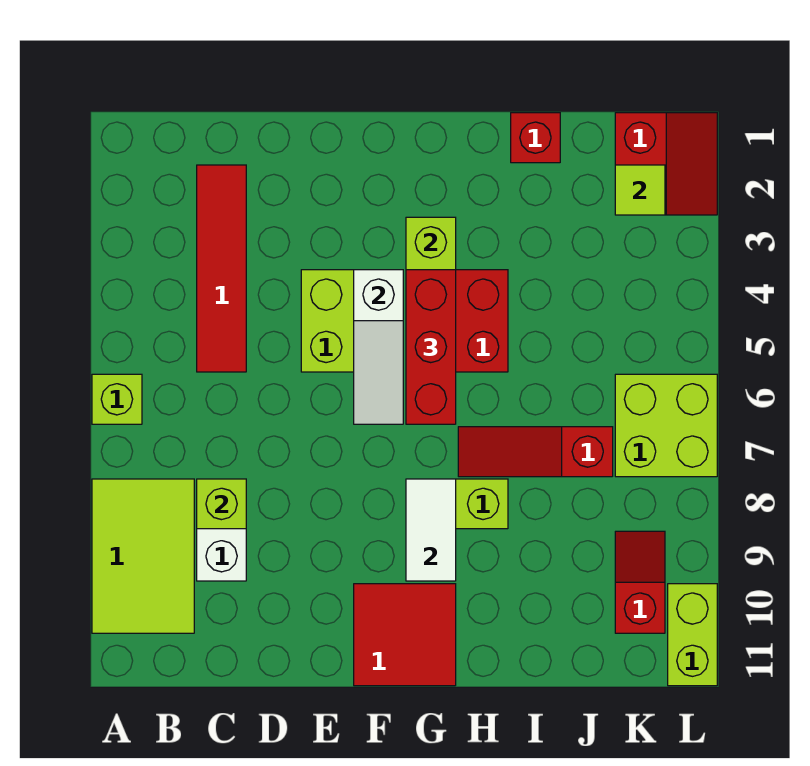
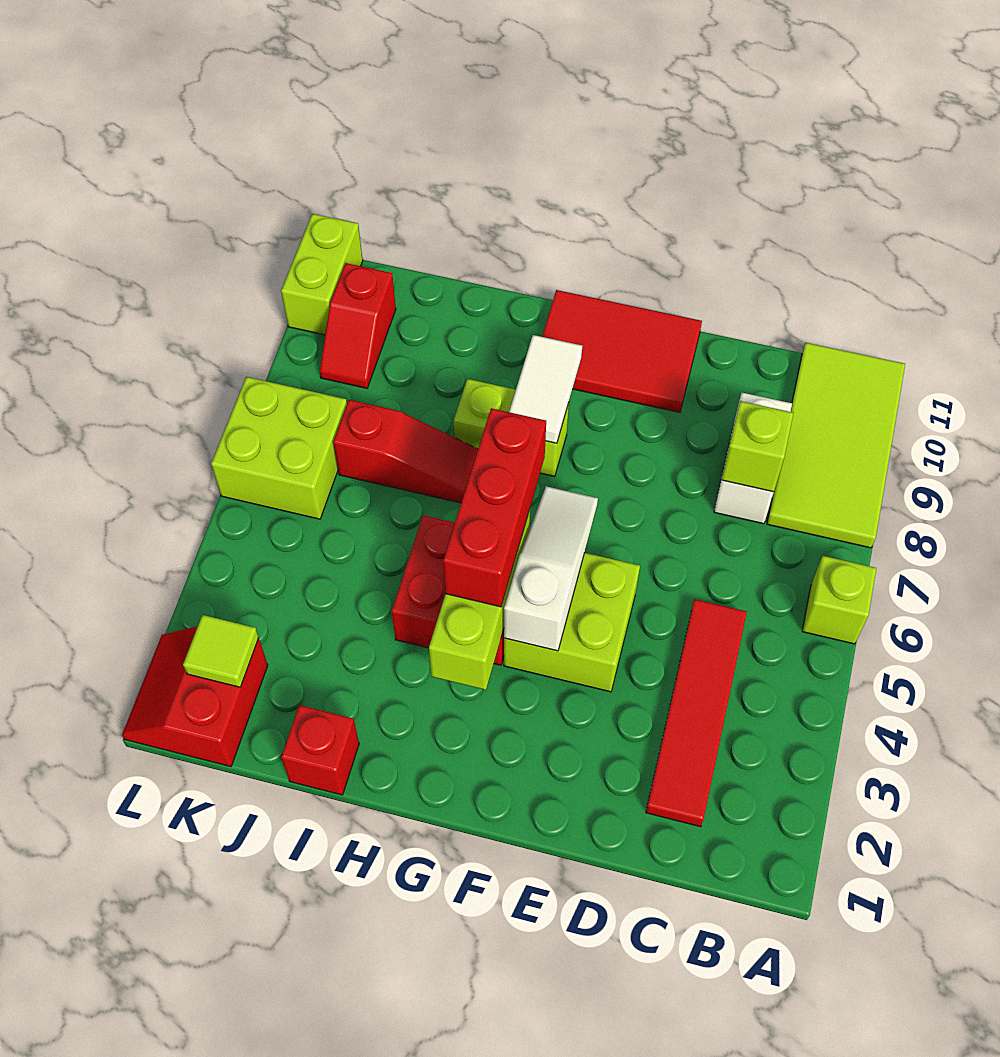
lime 2x3 tile [92,479,194,633] -> lime 2x4 tile [767,343,905,548]
red 2x2 tile [354,584,456,686] -> red 2x3 tile [542,290,702,412]

